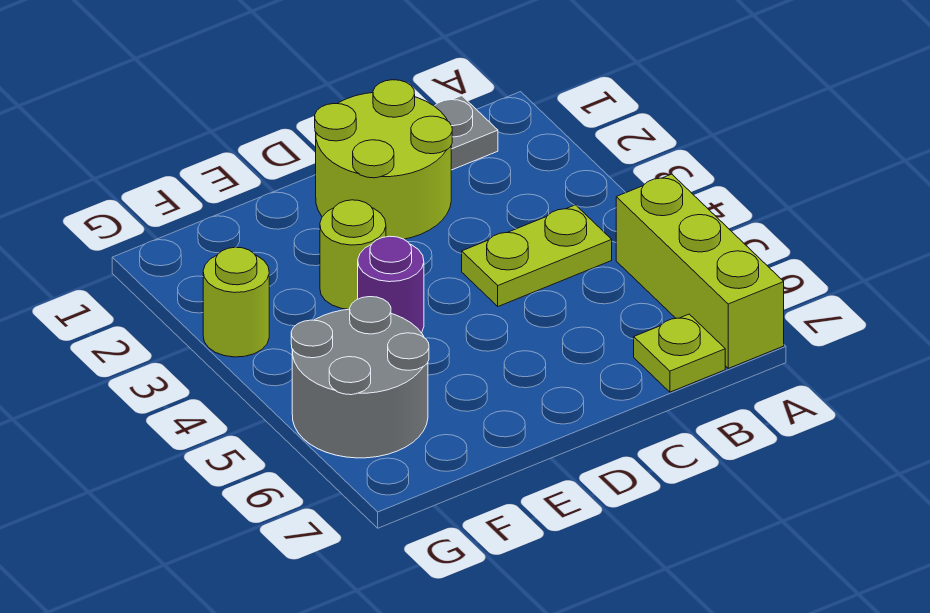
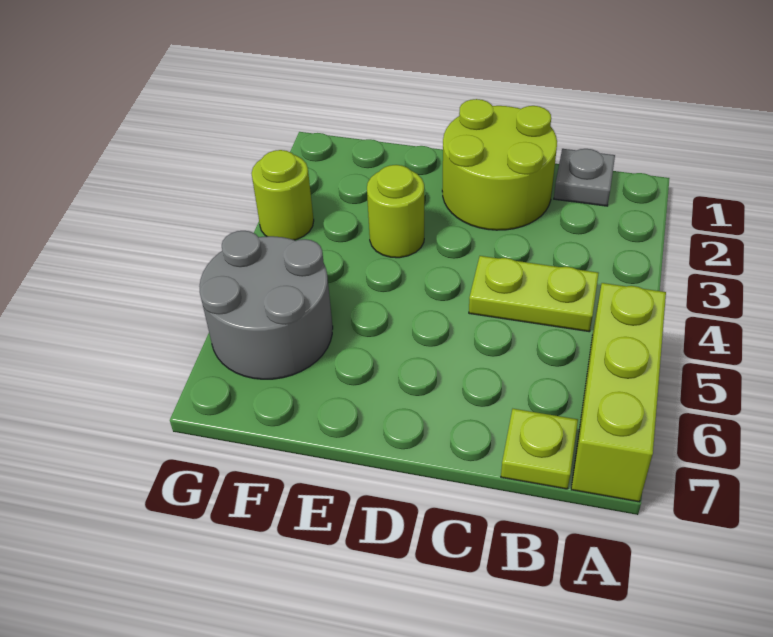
purple 1x1 round brick [358,236,424,333] -> none

